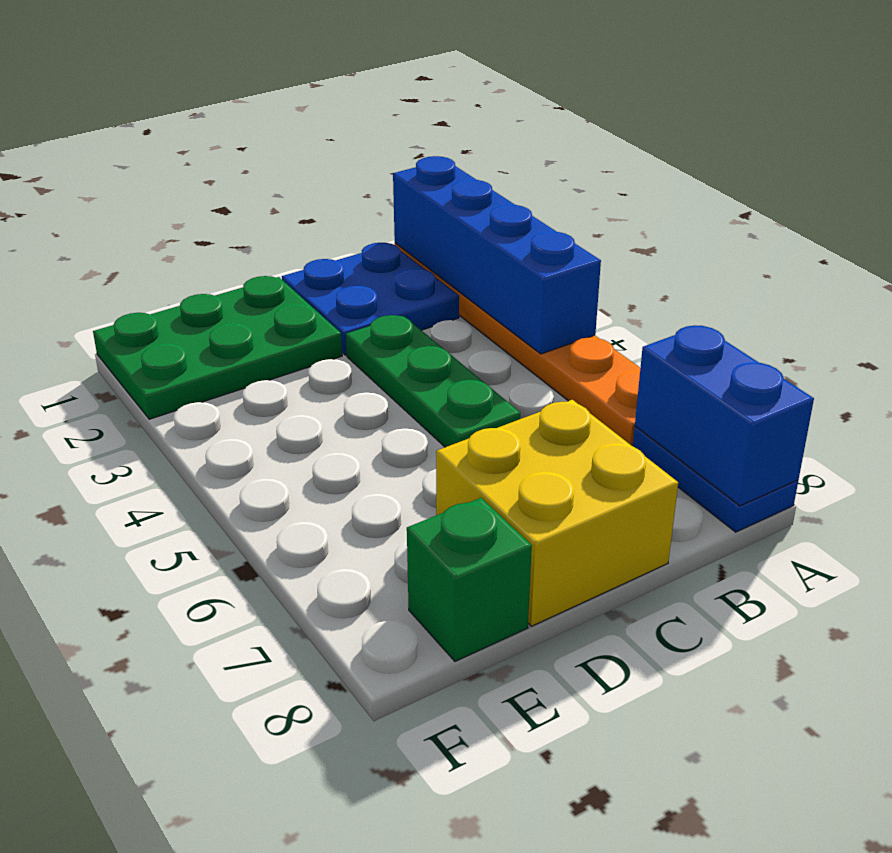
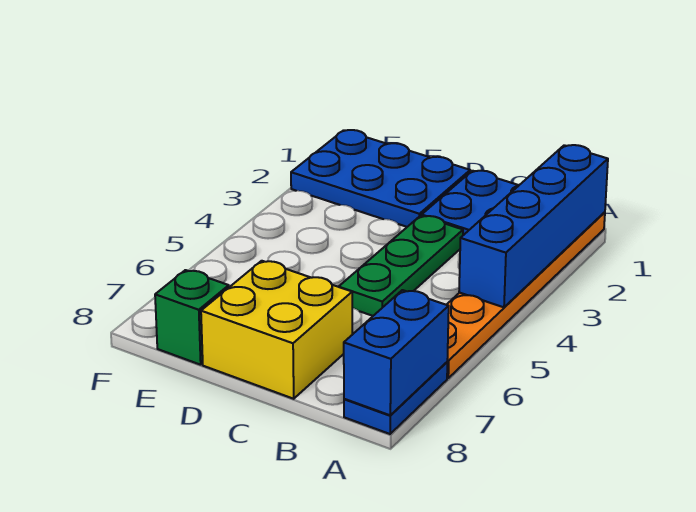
green 2x3 plate [93,276,342,419] -> blue 2x3 plate [291,130,470,227]

